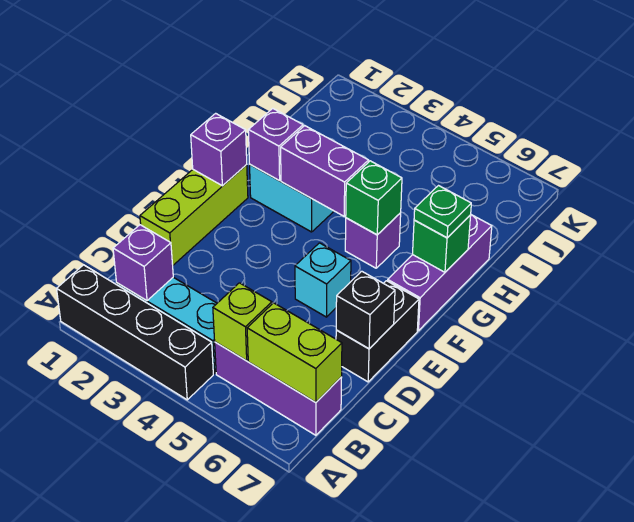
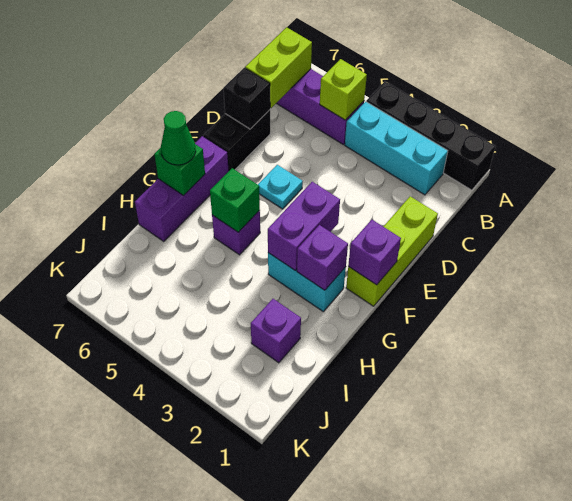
purple 1x1 brick [113,225,173,301] -> purple 1x1 brick moved to [251,299,301,363]
lime 1x2 brick [247,303,342,402] -> lime 1x2 brick turned to [245,27,312,108]
cyan 1x1 brick [295,243,351,317] -> cyan 1x1 plate [258,165,303,209]
purple 1x2 brick [281,126,369,216] -> purple 1x2 brick turned to [268,182,340,271]
green 1x1 plate [414,186,471,238] -> green 1x1 cone [161,111,196,165]

